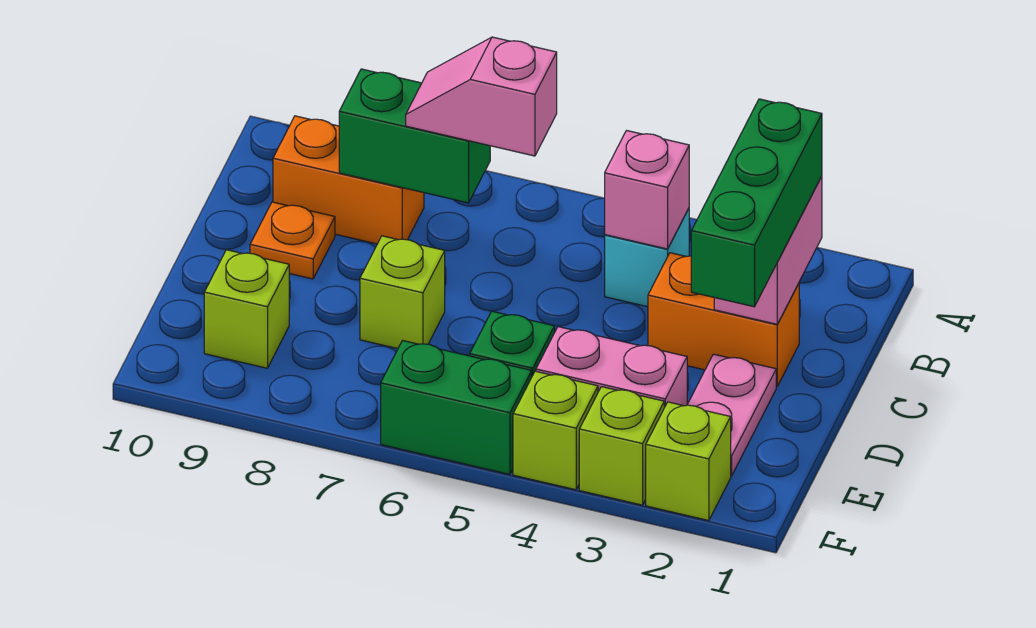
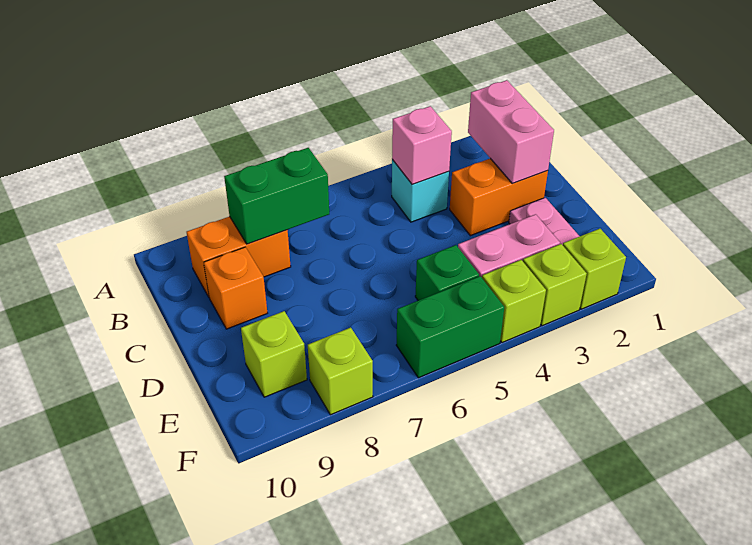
green 1x3 brick [691,99,822,307] -> none
pink 1x2 slope [406,37,557,156] -> none
orange 1x1 plate [250,202,335,279] -> orange 1x1 brick [204,247,267,329]
lime 1x1 brick [360,236,445,349] -> lime 1x1 brick moved to [308,327,373,415]

